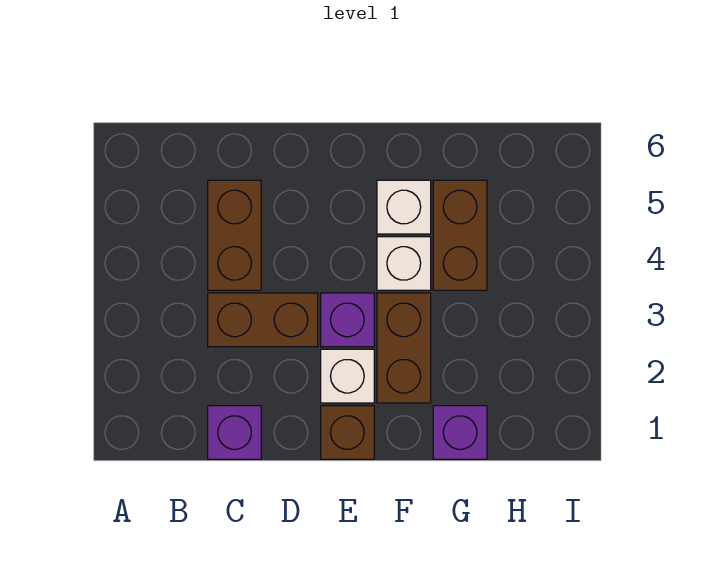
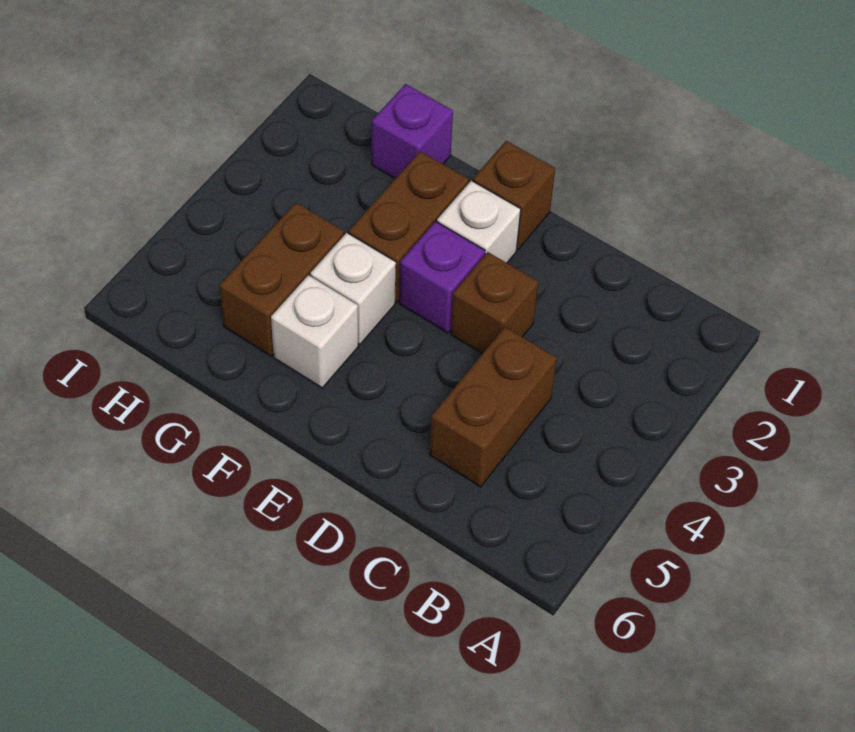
purple 1x1 brick [208,406,261,459] -> none
brown 1x2 brick [208,293,318,347] -> brown 1x1 brick [451,252,538,354]

